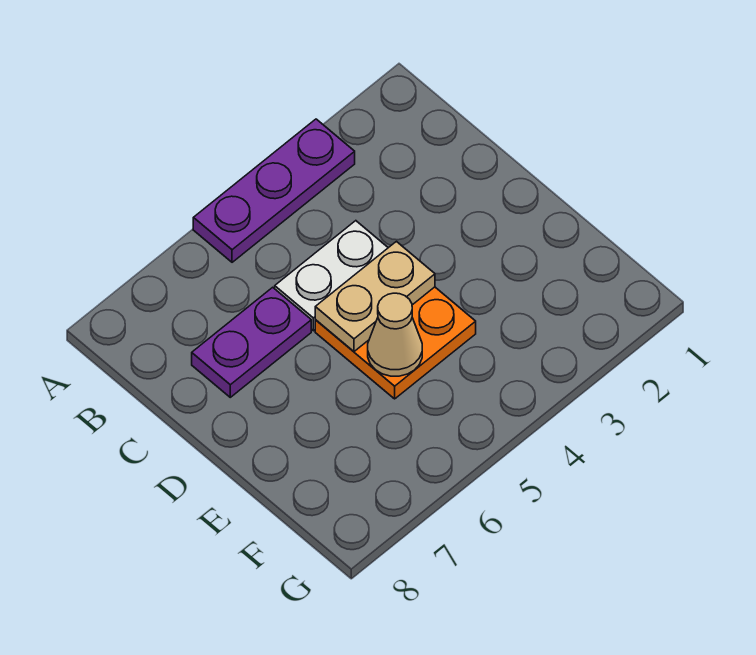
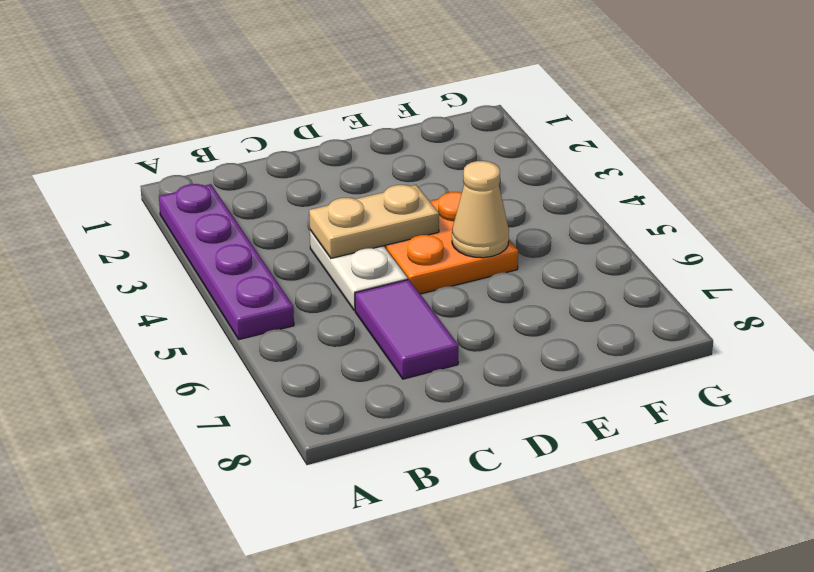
purple 1x3 plate [193,119,355,262] -> purple 1x4 plate [159,184,294,339]
purple 1x2 plate [192,287,311,397] -> purple 1x2 tile [355,280,458,379]
tan 1x2 plate [315,242,435,351] -> tan 1x2 plate turned to [309,185,439,258]

